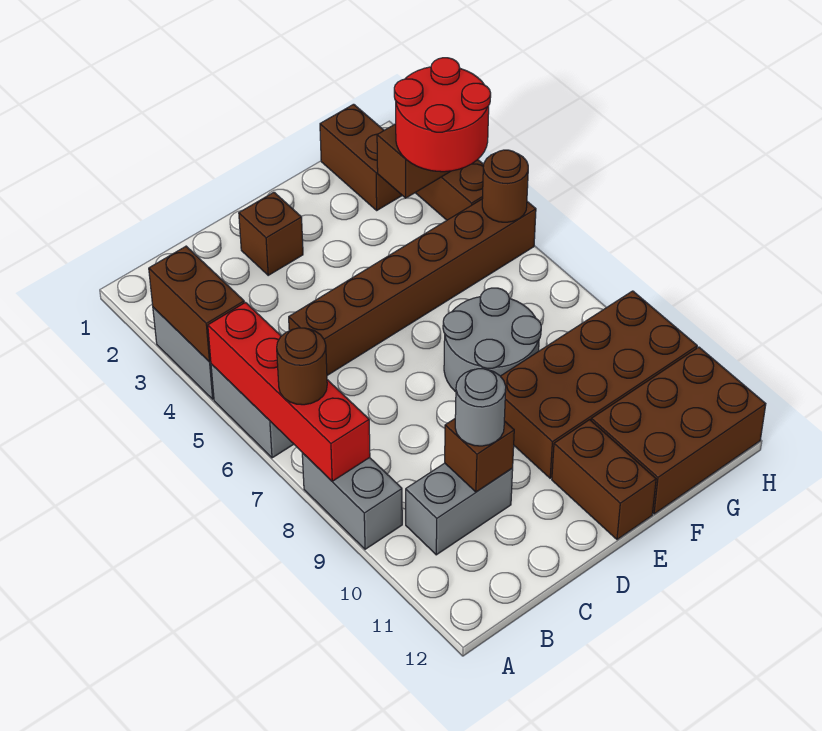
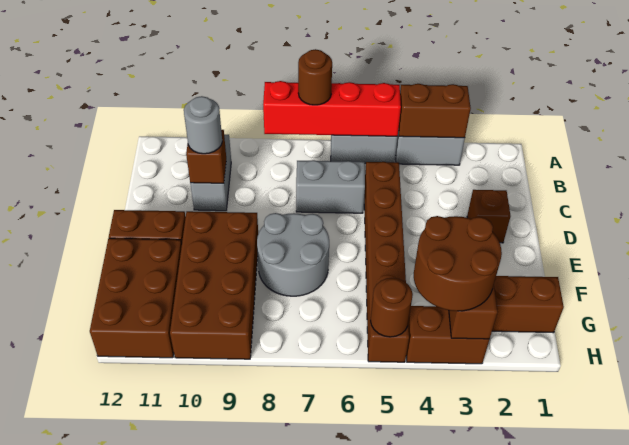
grey 1x2 brick [302,453,402,549] -> grey 1x2 brick moved to [296,160,365,213]
red 2x2 round brick [394,58,491,172] -> brown 2x2 round brick [414,216,502,311]

